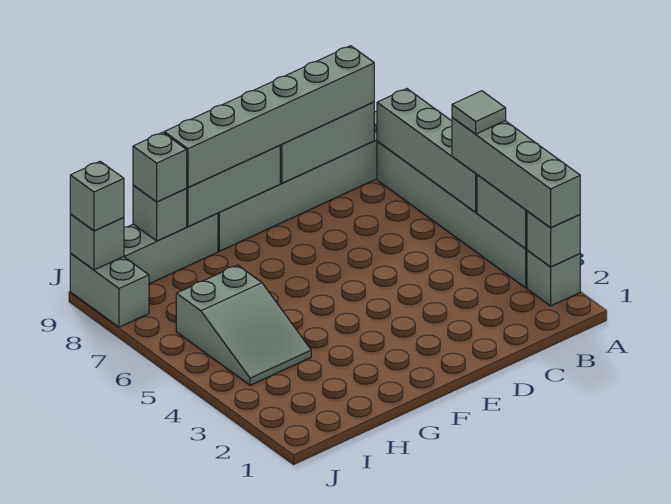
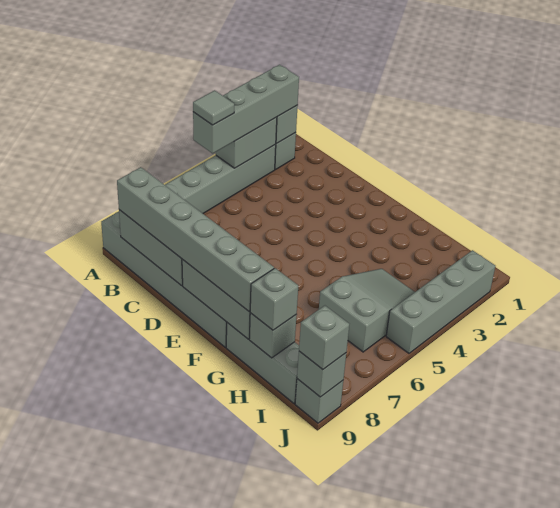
grey 1x4 brick [377,89,477,212] -> grey 1x4 brick moved to [386,250,495,353]
grey 1x2 brick [70,254,149,327] -> grey 1x1 brick [295,379,343,423]

